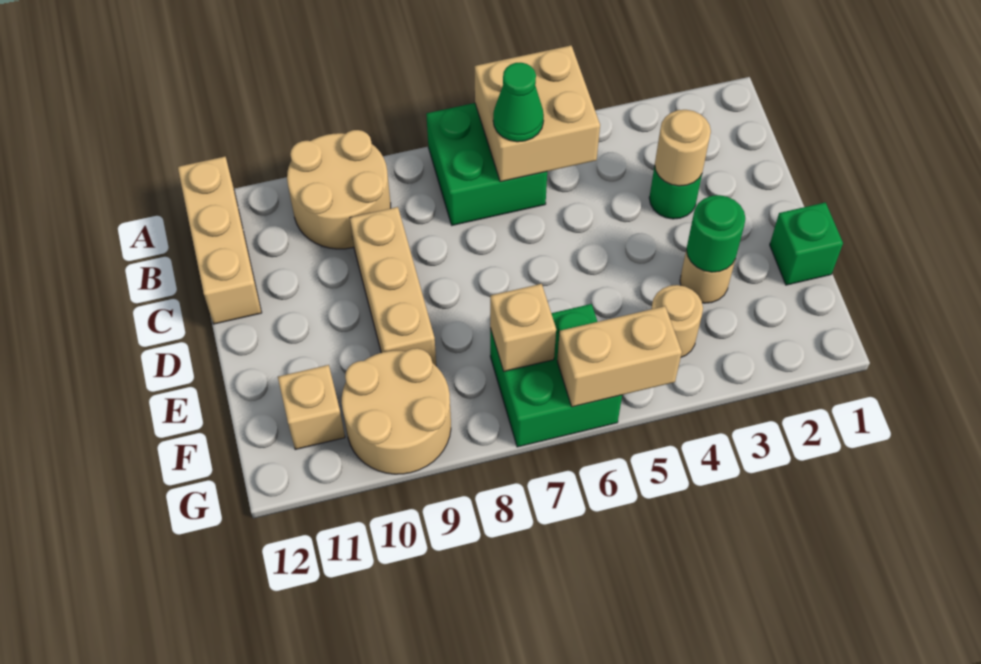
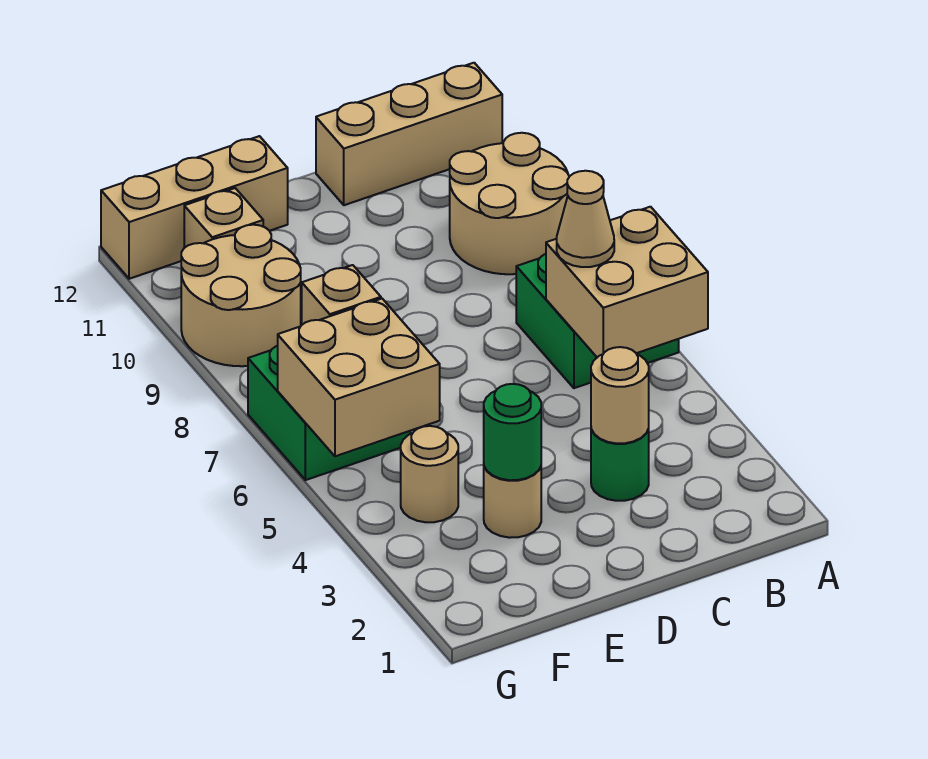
green 1x1 cone [493,63,544,142] -> tan 1x1 cone [557,171,614,267]
tan 1x3 brick [350,207,436,365] -> tan 1x3 brick moved to [101,136,288,279]
green 1x1 brick [770,202,843,285] -> none
tan 1x2 brick [557,306,682,407] -> tan 2x2 brick [278,299,440,456]

